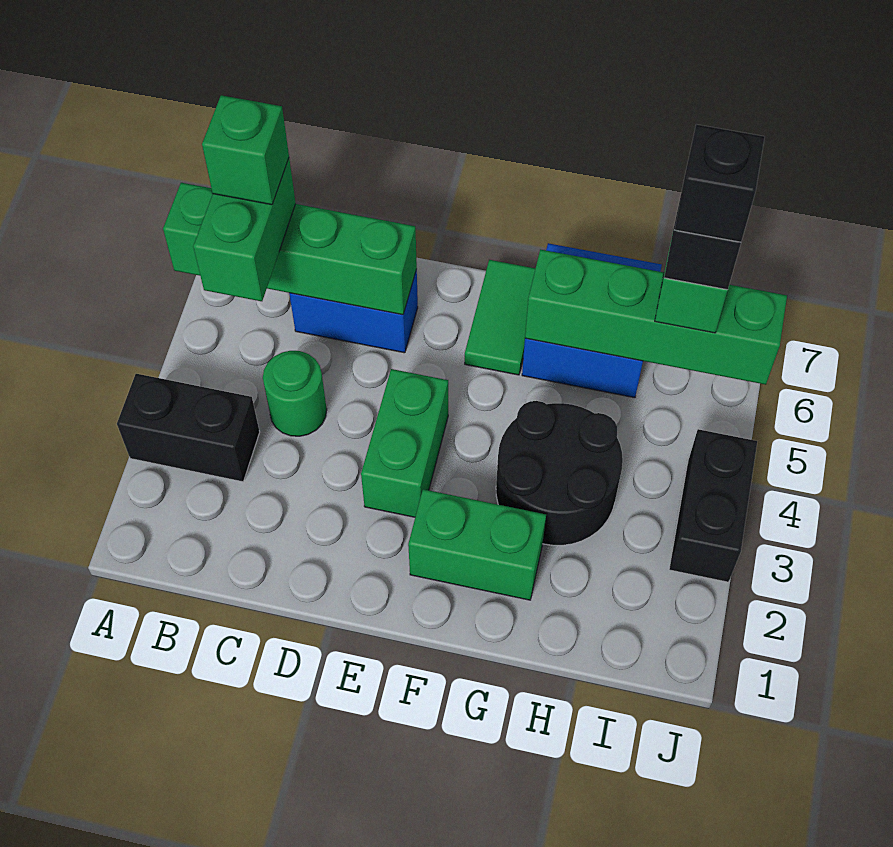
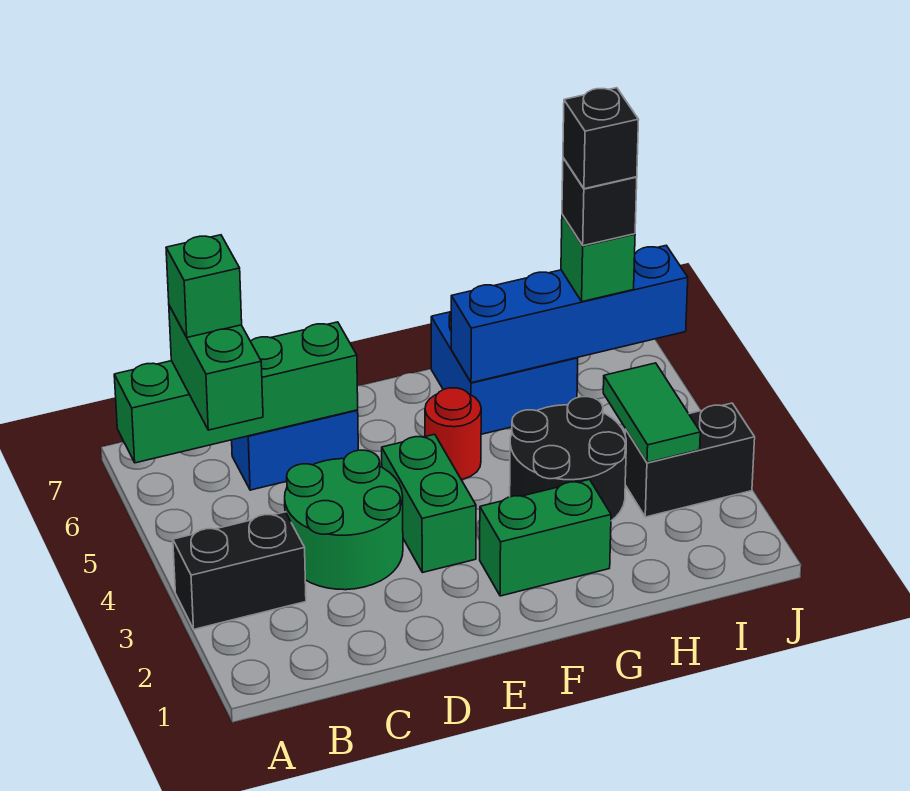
green 1x1 round brick [263,351,327,436] -> green 2x2 round brick [285,450,403,590]
none -> red 1x1 round brick [425,388,481,479]
green 1x2 tile [465,260,535,375] -> green 1x2 tile moved to [603,363,700,463]
green 1x4 brick [525,249,787,385] -> blue 1x4 brick [451,246,688,383]
black 1x2 brick [669,429,757,582] -> black 1x2 brick turned to [625,403,755,517]

